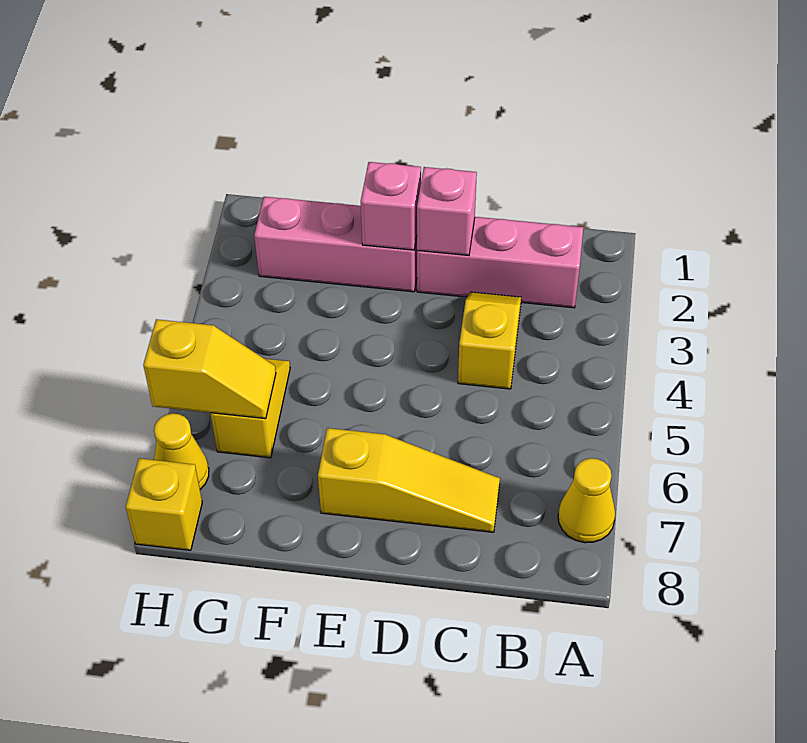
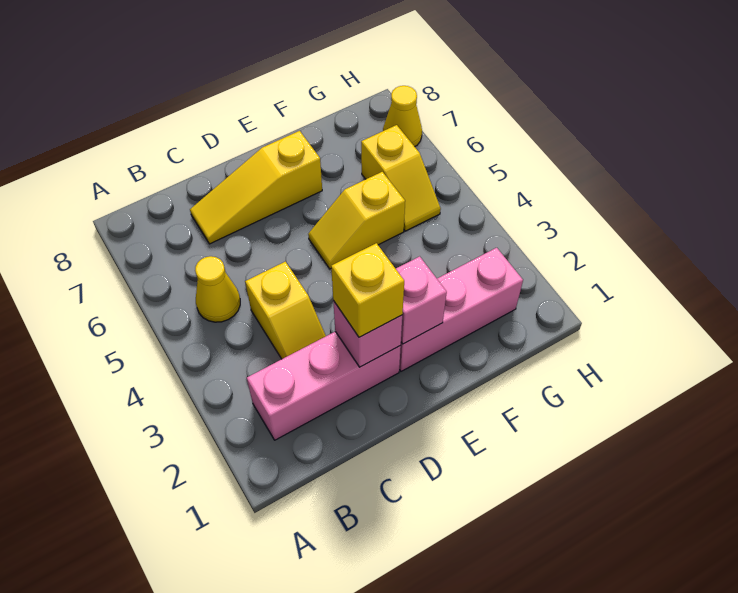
yellow 1x1 cone [558,458,615,543] -> yellow 1x1 cone moved to [195,256,240,322]
yellow 1x2 slope [143,319,276,419] -> yellow 1x2 slope moved to [308,172,405,269]
yellow 1x1 brick [126,458,202,550] -> yellow 1x1 brick moved to [331,243,404,337]

